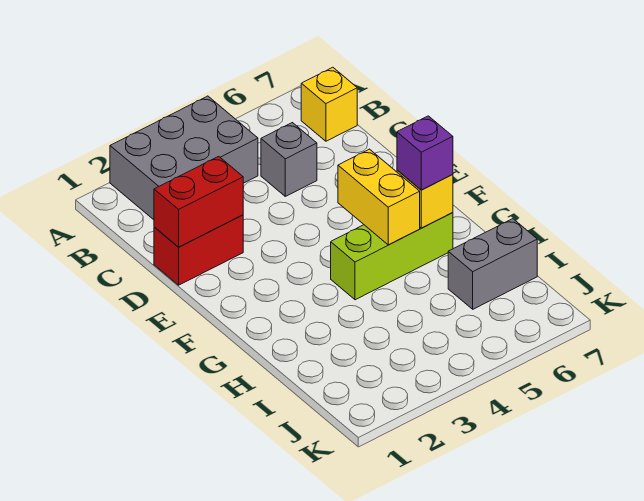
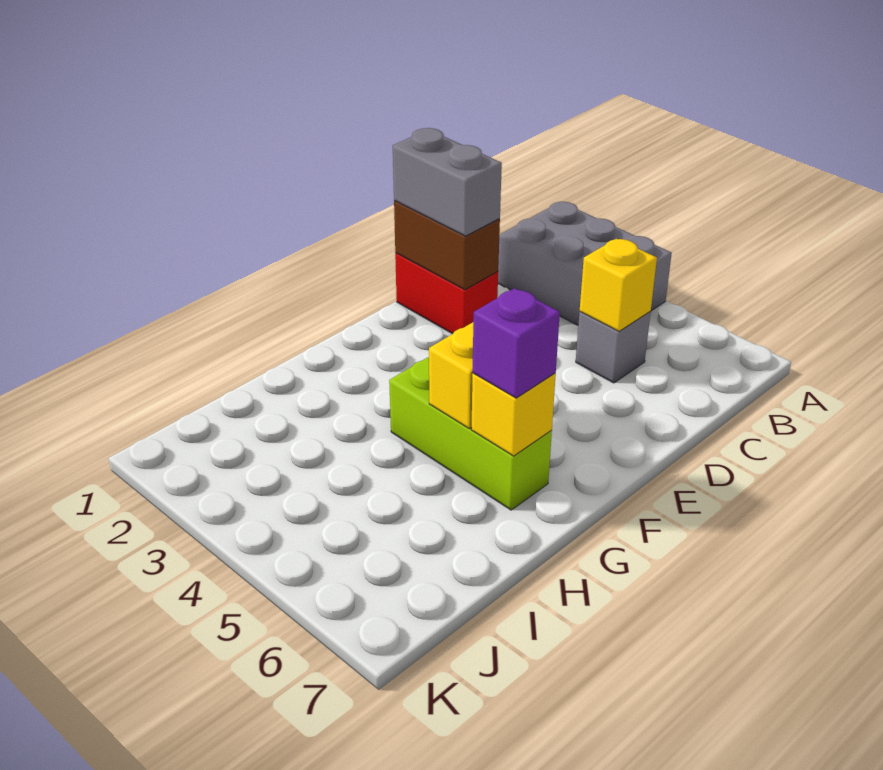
yellow 1x1 brick [301,67,357,141] -> yellow 1x1 brick moved to [580,239,657,331]
red 1x2 brick [154,156,243,247] -> brown 1x2 brick [394,201,500,290]
grey 1x2 brick [448,219,537,309] -> grey 1x2 brick moved to [393,128,502,236]

